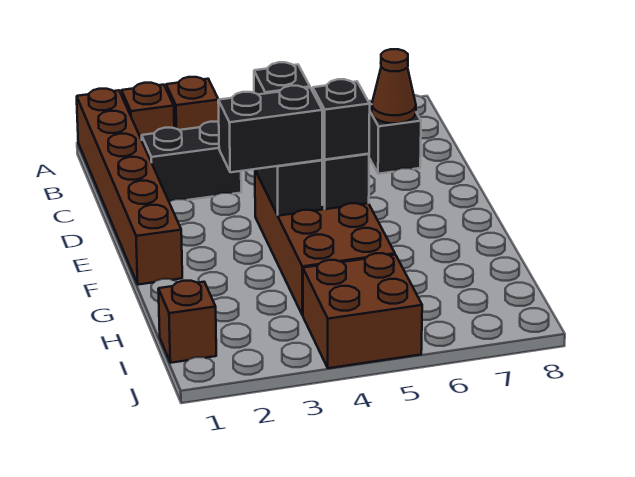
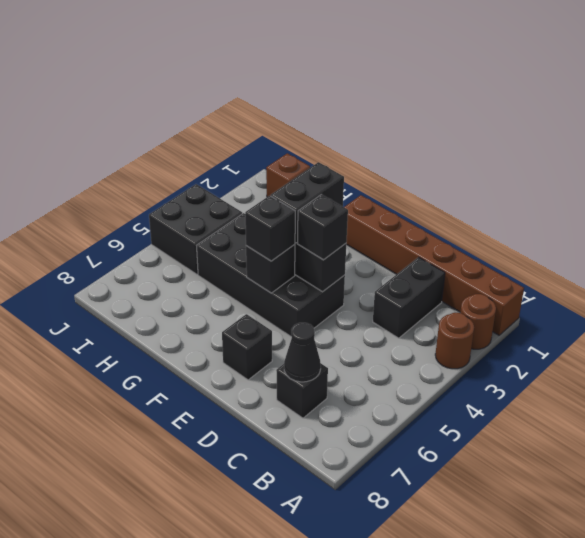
brown 1x1 brick [121,83,174,140] -> brown 1x1 round brick [460,294,496,349]
brown 1x1 brick [166,77,219,130] -> brown 1x1 round brick [435,313,474,369]
brown 1x1 cone [372,49,416,123] -> black 1x1 cone [284,323,321,382]
brown 2x4 brick [255,170,395,315] -> black 2x4 brick [197,213,345,336]
none -> black 1x1 brick [222,314,272,380]
brown 2x2 brick [303,253,422,368] -> black 2x2 brick [149,184,242,274]

